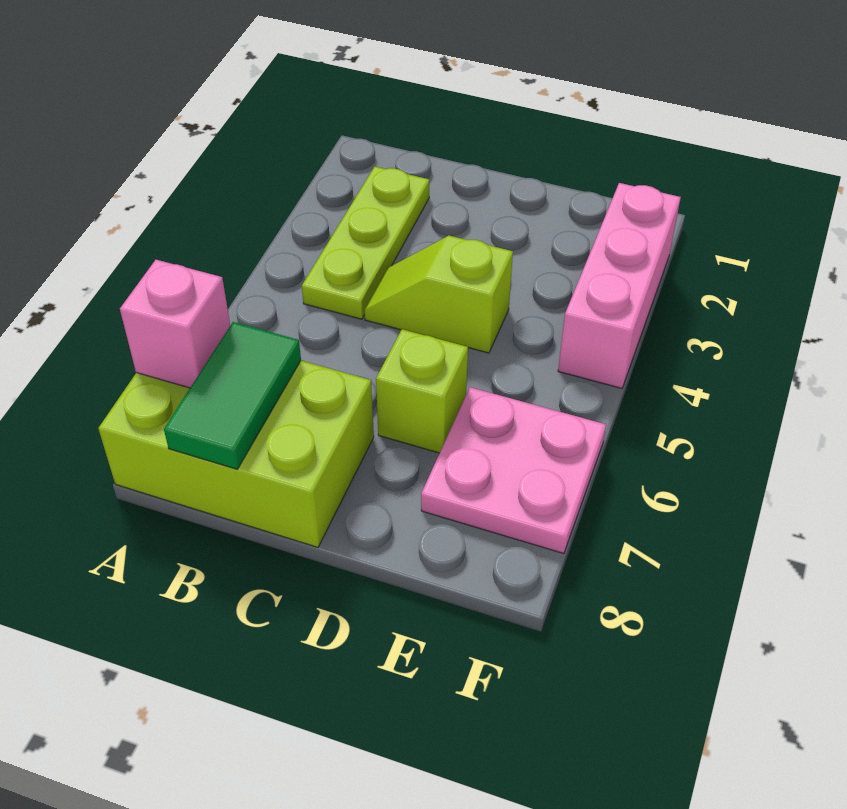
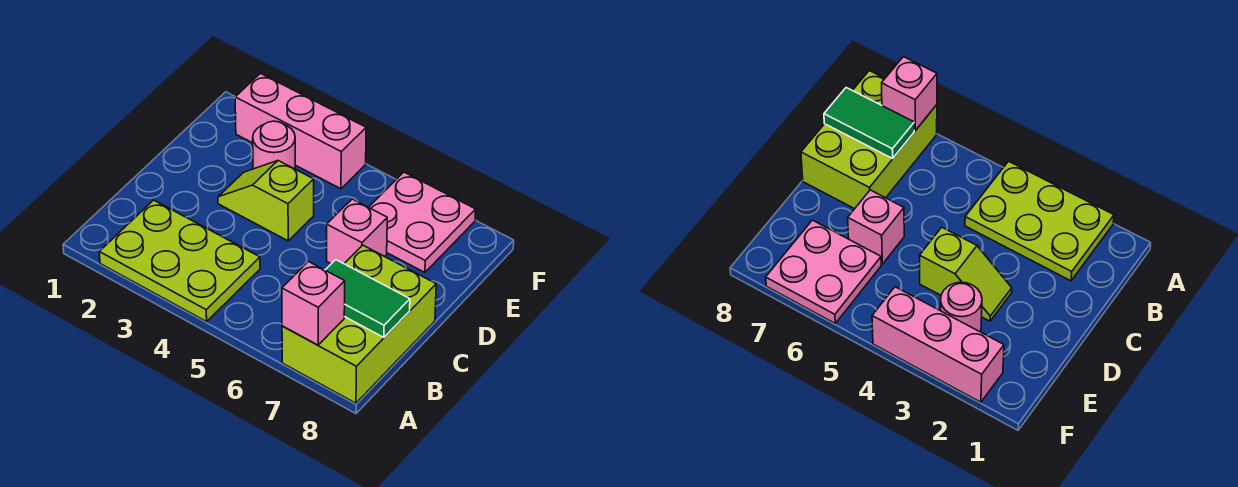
lime 1x3 plate [302,167,429,319] -> lime 2x3 plate [99,200,260,322]
lime 1x2 slope [364,236,513,353] -> lime 1x2 slope turned to [218,161,314,241]
lime 1x1 brick [376,329,468,453] -> pink 1x1 brick [327,199,387,264]
none -> pink 1x1 round brick [253,121,295,169]

